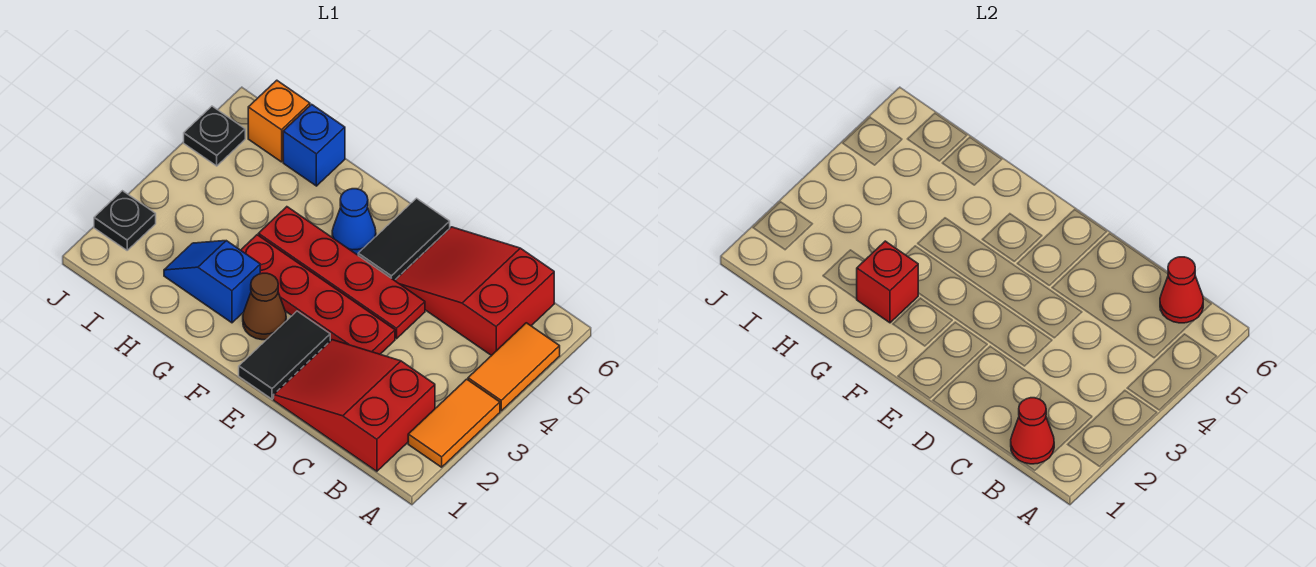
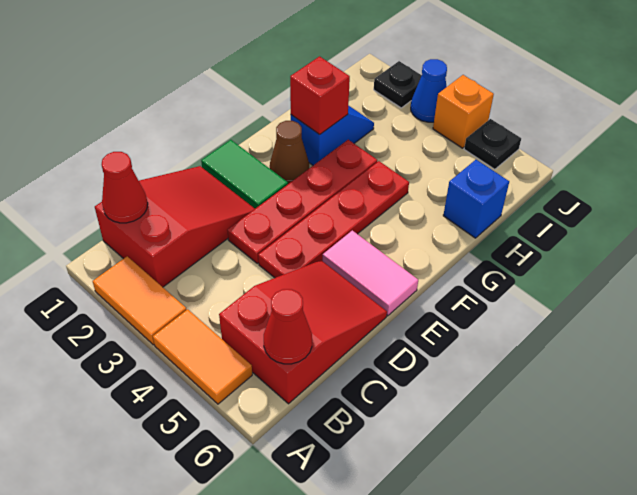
black 1x2 tile [239,311,330,399] -> green 1x2 tile [201,140,288,209]
black 1x2 tile [358,198,450,281] -> pink 1x2 tile [323,230,418,316]
blue 1x1 cone [332,189,376,255] -> blue 1x1 cone moved to [411,59,447,122]
orange 1x1 brick [248,80,310,162] -> orange 1x1 brick moved to [433,75,494,148]

